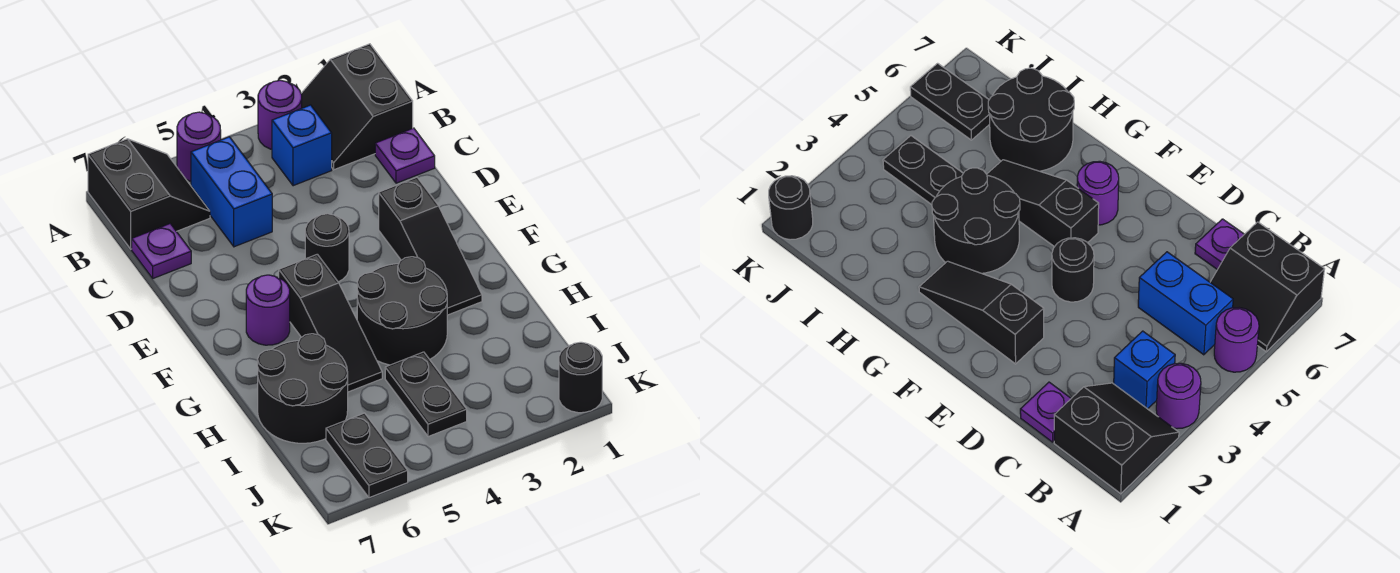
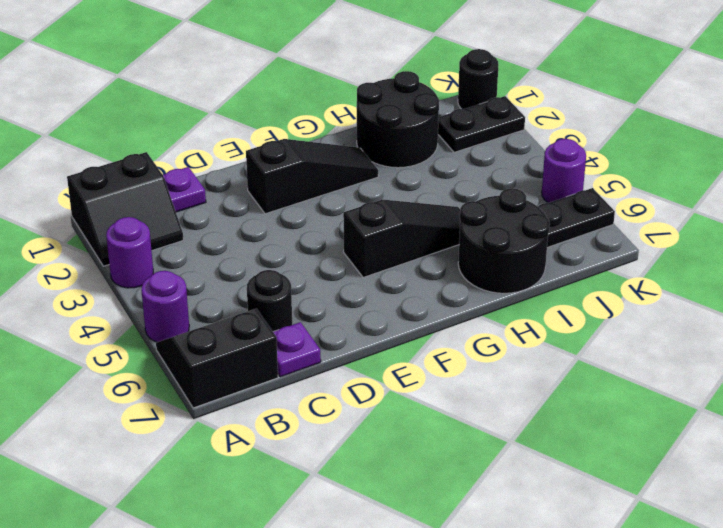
blue 1x1 brick [272,105,332,186] -> none
blue 1x2 brick [191,137,272,247] -> none
black 1x1 round brick [305,214,349,282] -> black 1x1 round brick moved to [247,270,292,332]
purple 1x1 round brick [246,275,290,345] -> purple 1x1 round brick moved to [542,139,586,203]
black 2x2 round brick [357,257,447,365] -> black 2x2 round brick moved to [357,71,439,168]
black 1x2 plate [385,352,467,437] -> black 1x2 plate moved to [438,96,525,152]

